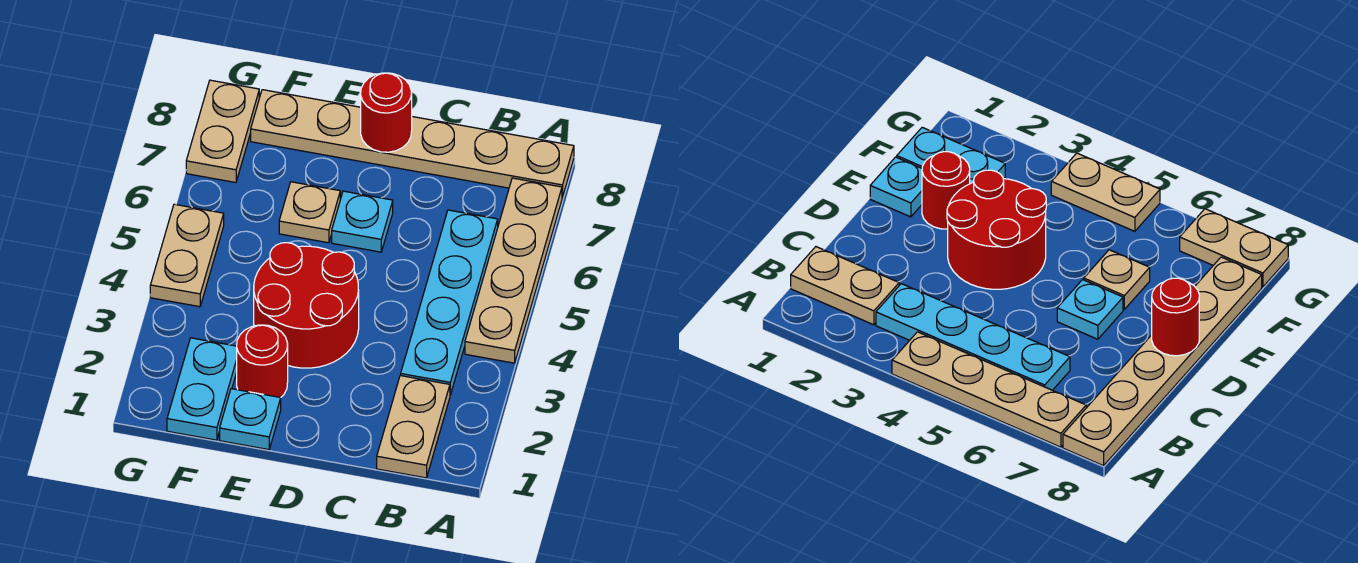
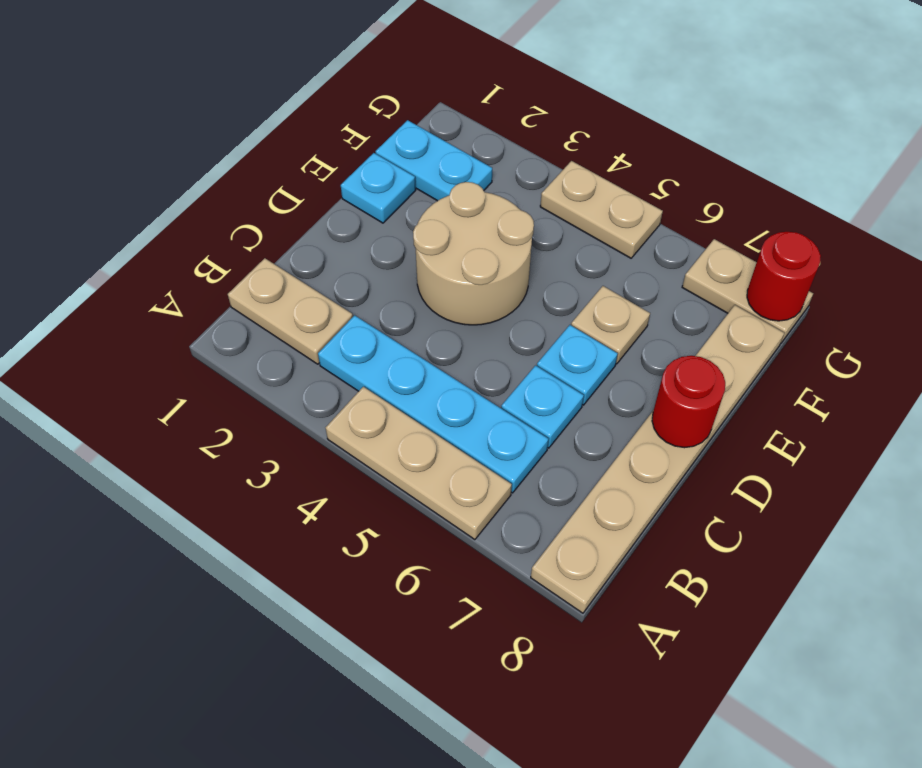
tan 1x4 plate [465,178,562,363] -> tan 1x3 plate [326,387,512,540]
none -> cyan 1x1 plate [501,365,584,448]
red 2x2 round brick [254,243,359,368] -> tan 2x2 round brick [413,182,534,325]
red 1x1 round brick [237,325,288,398] -> red 1x1 round brick moved to [747,232,821,321]

